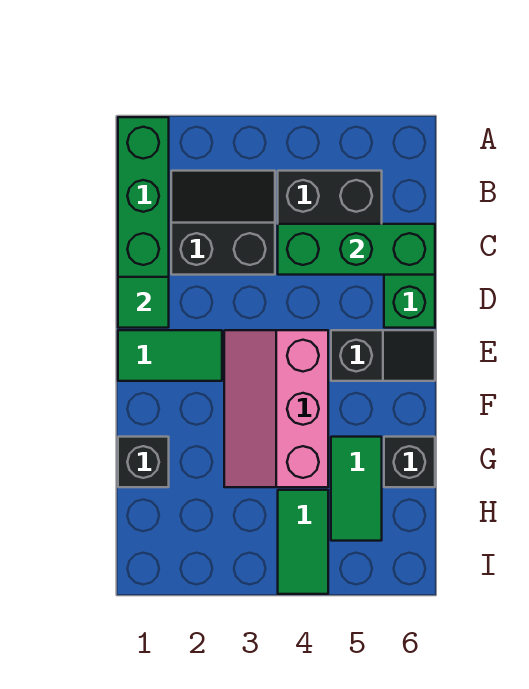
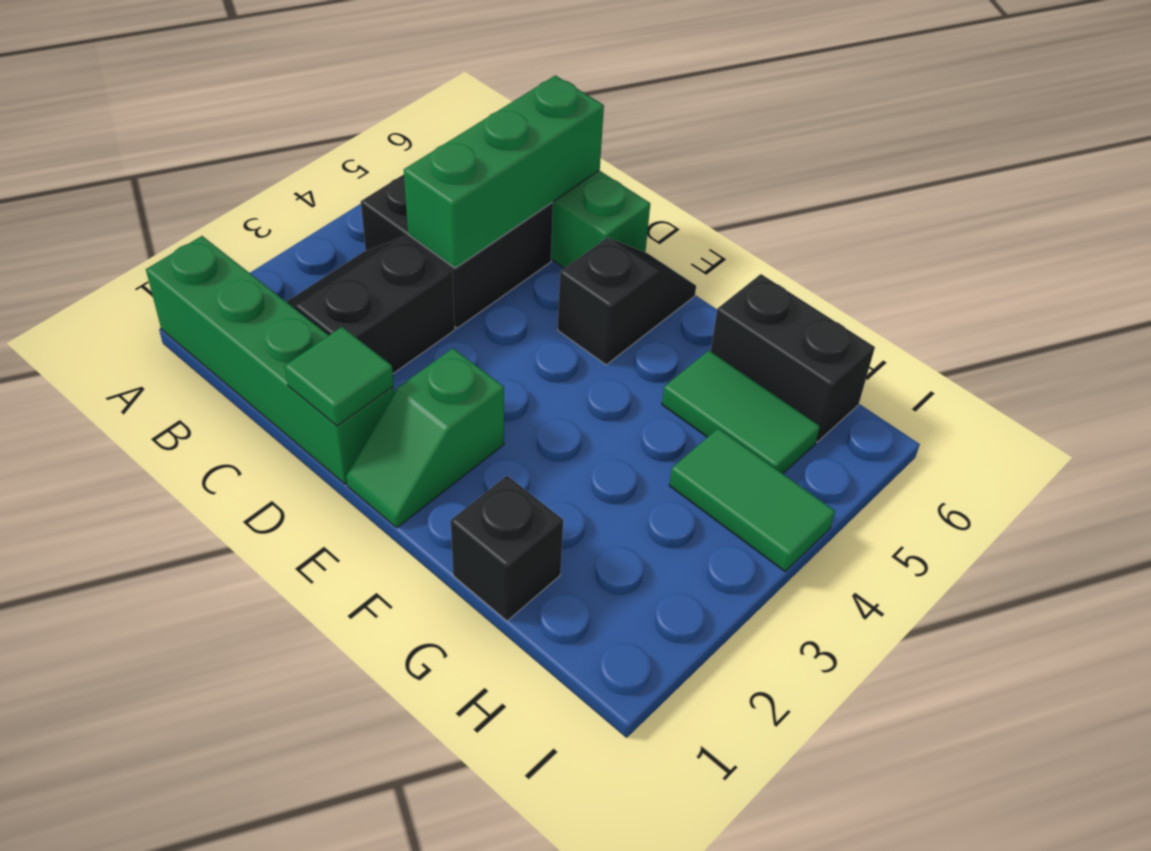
green 1x2 tile [118,330,222,381] -> green 1x2 slope [346,348,504,528]
pink 2x3 slope [224,330,328,487] -> none
black 1x1 brick [384,437,435,487] -> black 1x2 brick [711,274,875,442]

